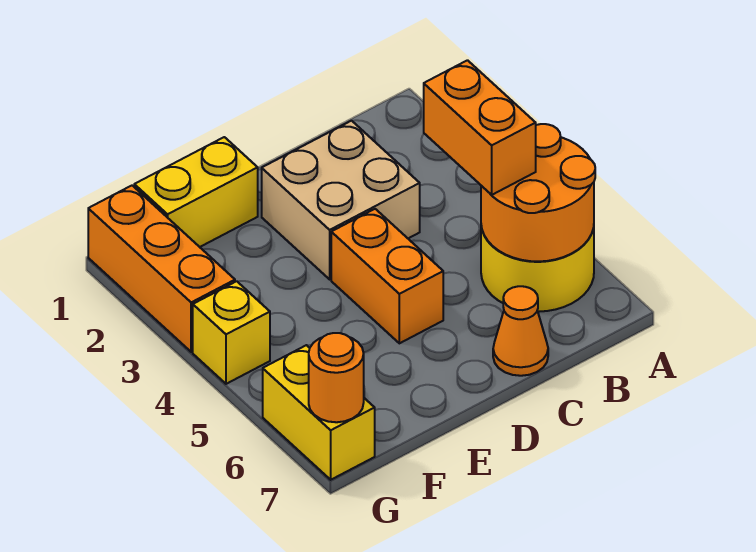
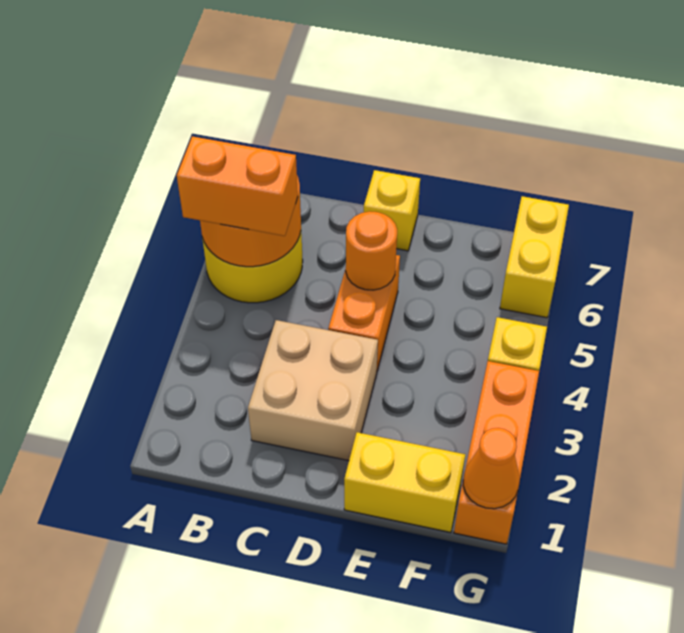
orange 1x2 brick [424,60,536,195] -> orange 1x2 brick turned to [177,136,298,236]
orange 1x1 cone [493,286,548,376] -> orange 1x1 cone moved to [463,428,519,509]
none -> yellow 1x1 brick [364,170,420,251]
orange 1x1 round brick [309,333,364,422] -> orange 1x1 round brick moved to [346,211,397,290]

